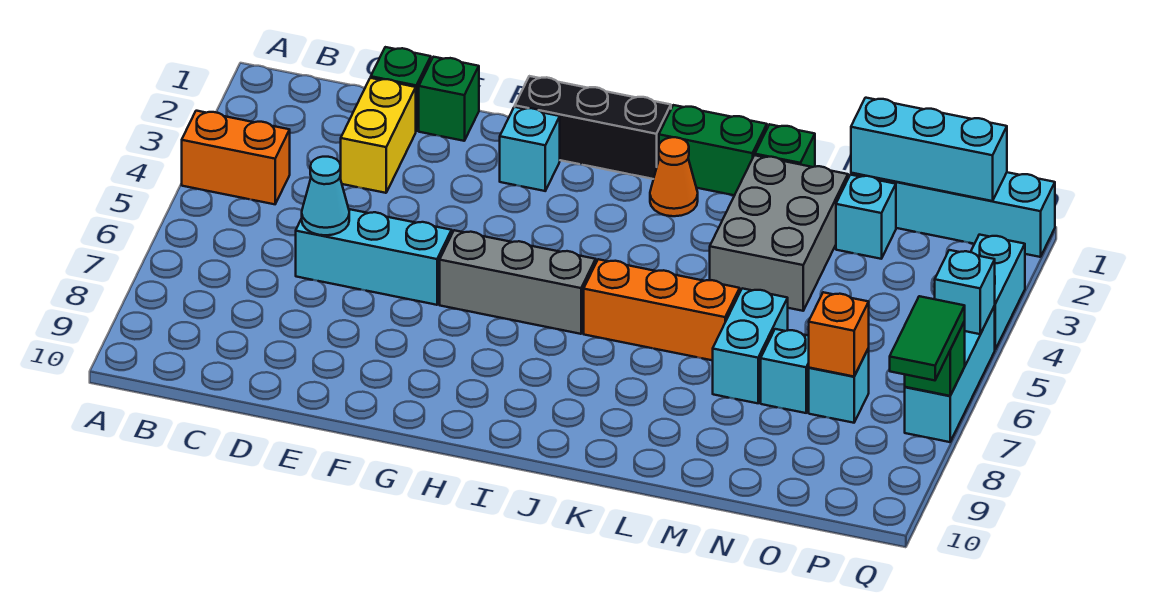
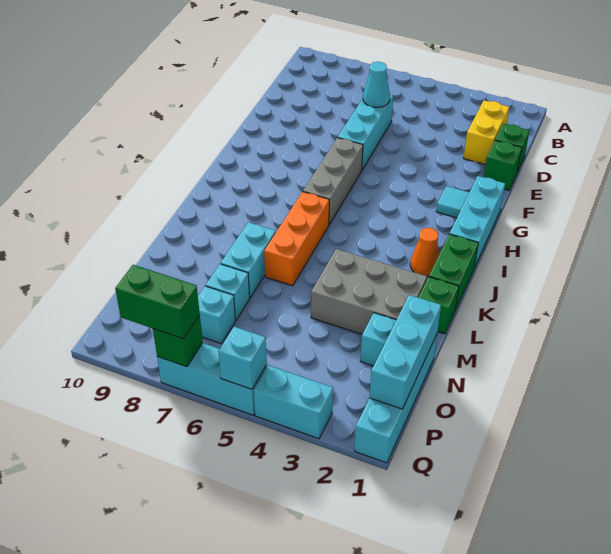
orange 1x2 brick [182,111,290,204] -> none
yellow 1x2 brick [341,78,416,193] -> yellow 1x2 brick turned to [464,100,509,164]
black 1x3 brick [515,76,671,179] -> cyan 1x3 brick [450,176,505,268]
cyan 1x1 brick [500,107,560,191] -> cyan 1x1 tile [436,186,469,218]
cyan 1x2 brick [713,288,788,403] -> cyan 1x2 brick turned to [221,222,276,298]
orange 1x1 brick [809,292,869,377] -> none
green 1x2 tile [890,296,965,380] -> green 1x2 brick [115,265,200,339]

